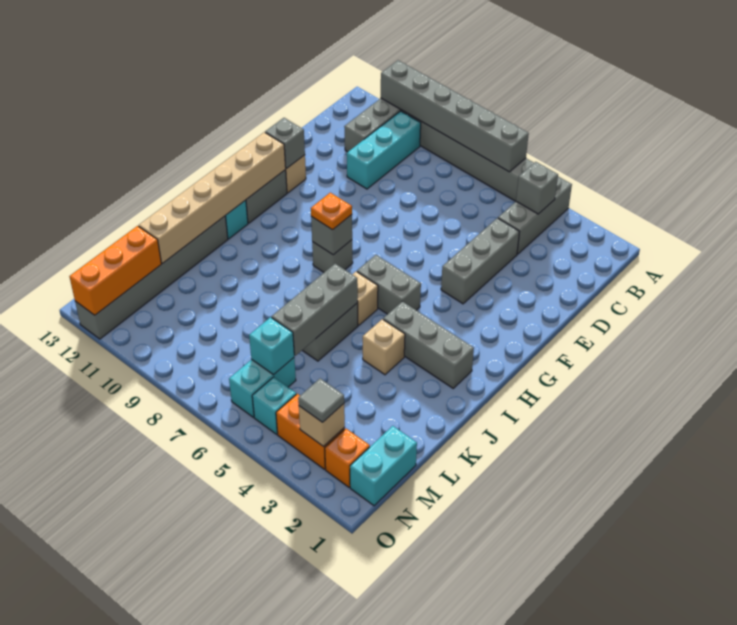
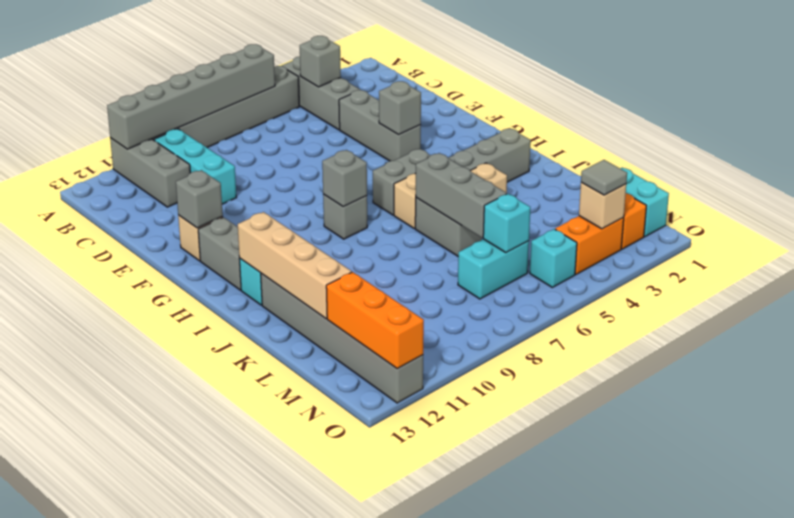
none -> grey 1x1 brick [379,81,421,135]
tan 1x6 brick [139,132,286,263] -> tan 1x4 brick [238,212,352,319]
orange 1x1 plate [311,193,352,230] -> none
cyan 1x2 brick [229,358,296,417] -> cyan 1x2 brick turned to [458,239,529,299]

